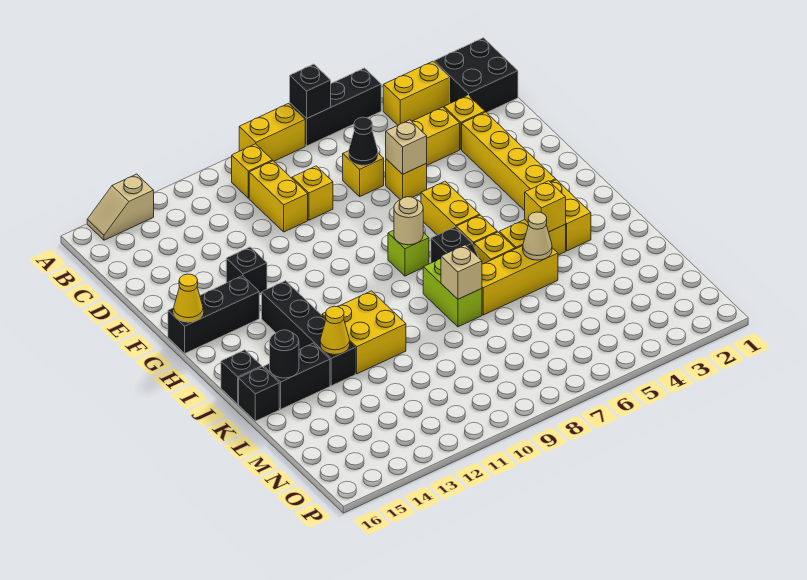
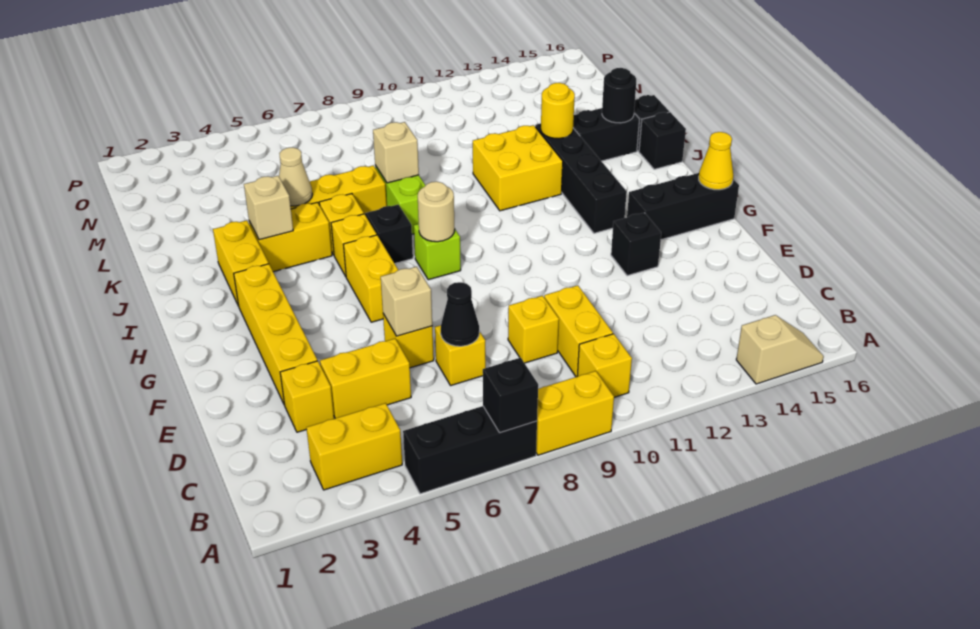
black 2x2 brick [434,38,518,113] -> none
yellow 1x1 brick [525,181,566,232] -> tan 1x1 brick [244,176,293,240]
yellow 1x1 cone [320,306,350,355] -> yellow 1x1 round brick [541,83,575,139]

